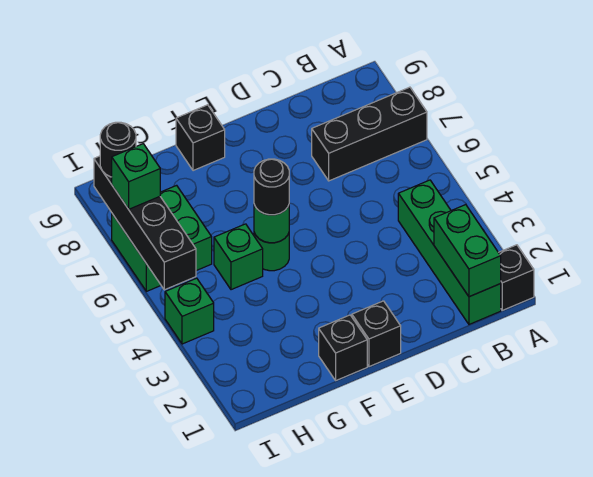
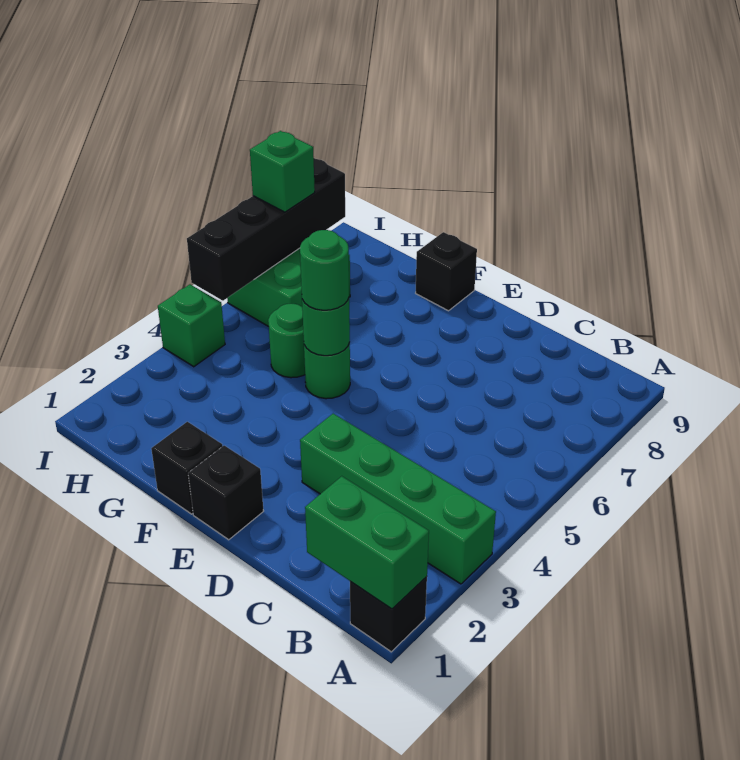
black 1x3 brick [312,87,427,181] -> none
green 1x4 brick [398,180,501,324] -> green 1x4 brick turned to [300,414,496,584]
green 1x2 brick [434,205,501,297] -> green 1x2 brick turned to [305,476,429,609]
black 1x1 round brick [254,159,289,215] -> green 1x1 round brick [300,230,349,310]
green 1x1 brick [214,224,263,290] -> green 1x1 round brick [268,304,305,378]
black 1x1 round brick [100,122,136,177] -> none

